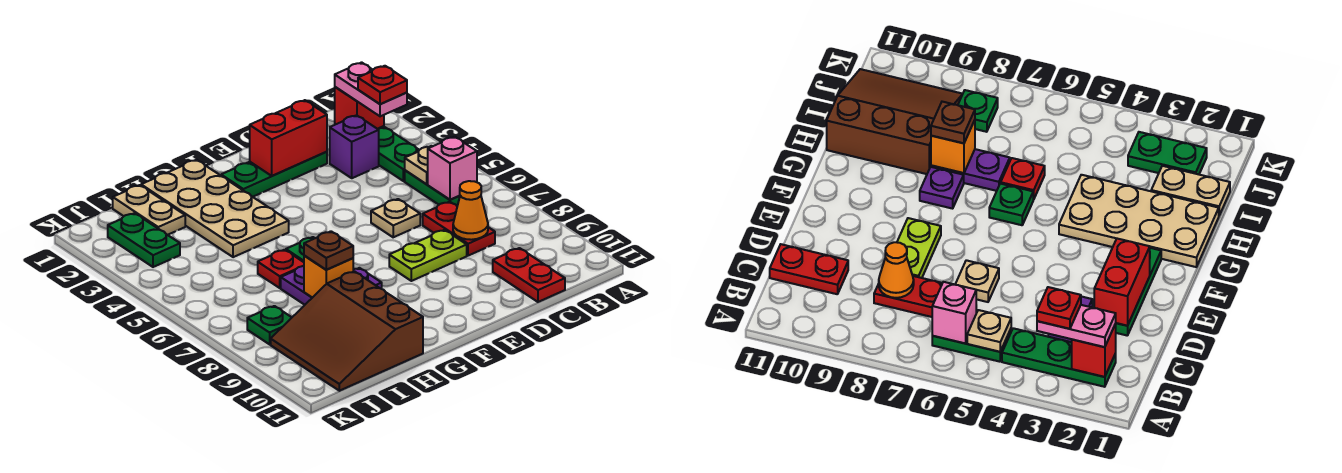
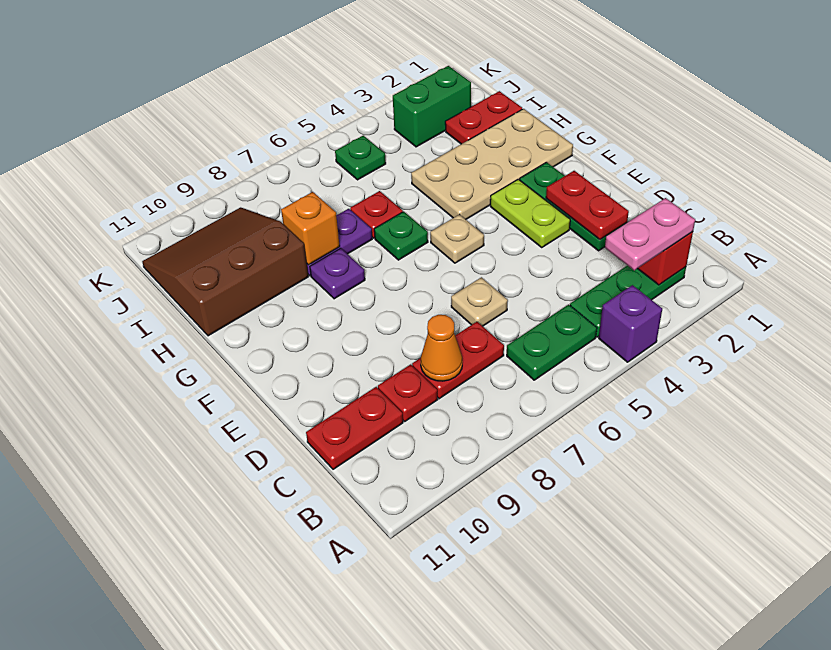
red 1x1 plate [358,66,407,104] -> red 1x1 plate moved to [378,364,438,421]
tan 1x1 plate [405,146,432,184] -> tan 1x1 plate moved to [430,214,484,263]
pink 1x1 brick [428,137,477,200] -> none
purple 1x1 brick [330,115,379,178] -> purple 1x1 brick moved to [599,285,662,362]
red 1x2 brick [249,100,327,176] -> red 1x2 plate [546,171,629,239]
lime 1x2 plate [389,230,467,281] -> lime 1x2 plate moved to [490,179,570,247]
brown 1x1 plate [304,231,353,270] -> none
tan 1x2 plate [113,185,185,235] -> red 1x2 plate [445,91,522,144]
green 1x2 plate [108,213,180,267] -> green 1x2 brick [393,66,471,147]
green 1x1 plate [247,306,292,344] -> green 1x1 plate moved to [335,135,386,180]

